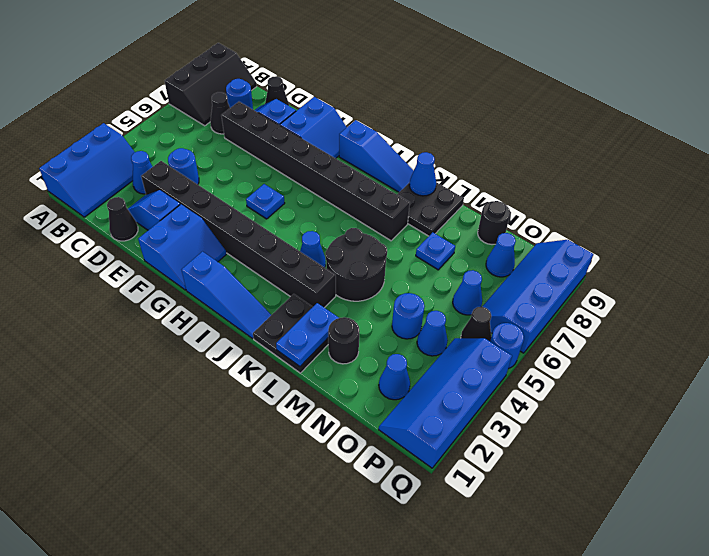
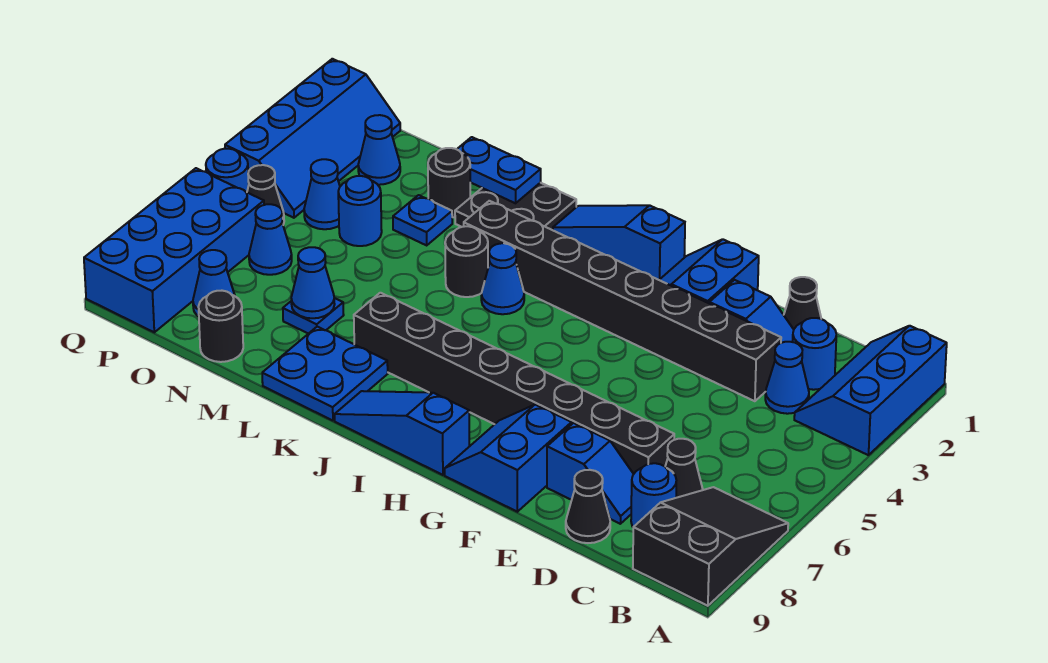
black 2x3 slope [165,43,257,126] -> black 2x3 slope turned to [633,487,788,606]
blue 1x1 round brick [168,148,199,184] -> blue 1x1 round brick moved to [793,318,836,390]
blue 1x1 plate [246,184,285,219] -> blue 1x1 plate moved to [393,195,452,245]
black 2x2 round brick [325,228,387,301] -> black 1x1 round brick [445,226,488,297]
black 2x2 plate [397,182,464,236] -> blue 2x2 plate [262,327,388,421]
blue 1x1 cone [409,152,436,196] -> blue 1x1 cone moved to [291,247,335,318]
blue 1x2 plate [276,303,339,366] -> blue 1x2 plate turned to [457,137,541,203]
blue 2x4 slope [482,240,593,353] -> blue 2x4 brick [84,168,264,332]

